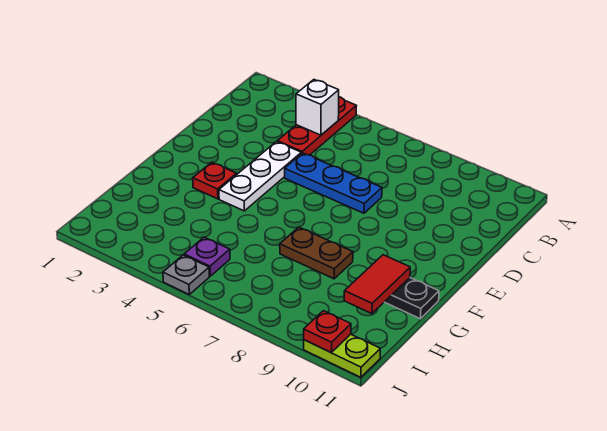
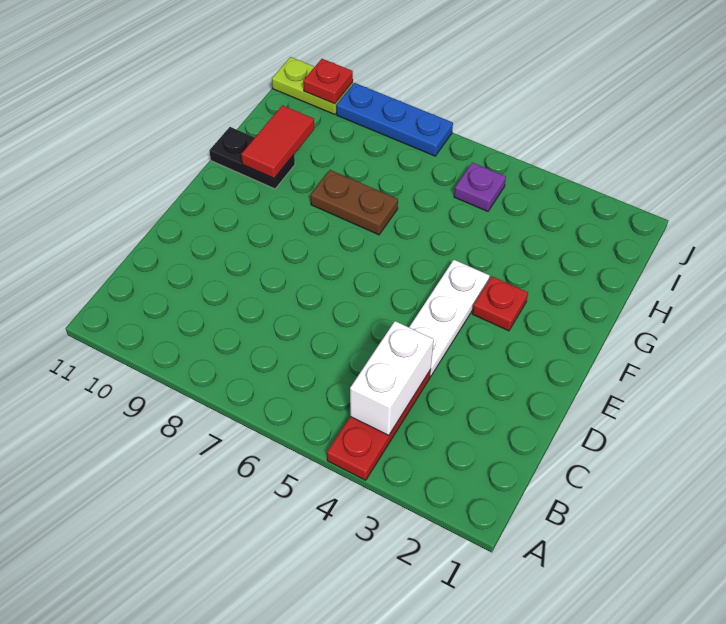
white 1x1 brick [296,80,339,135] -> white 1x2 brick [350,321,434,435]
blue 1x3 plate [285,153,382,213] -> blue 1x3 plate moved to [336,83,453,156]
grey 1x1 plate [163,255,209,294] -> none

